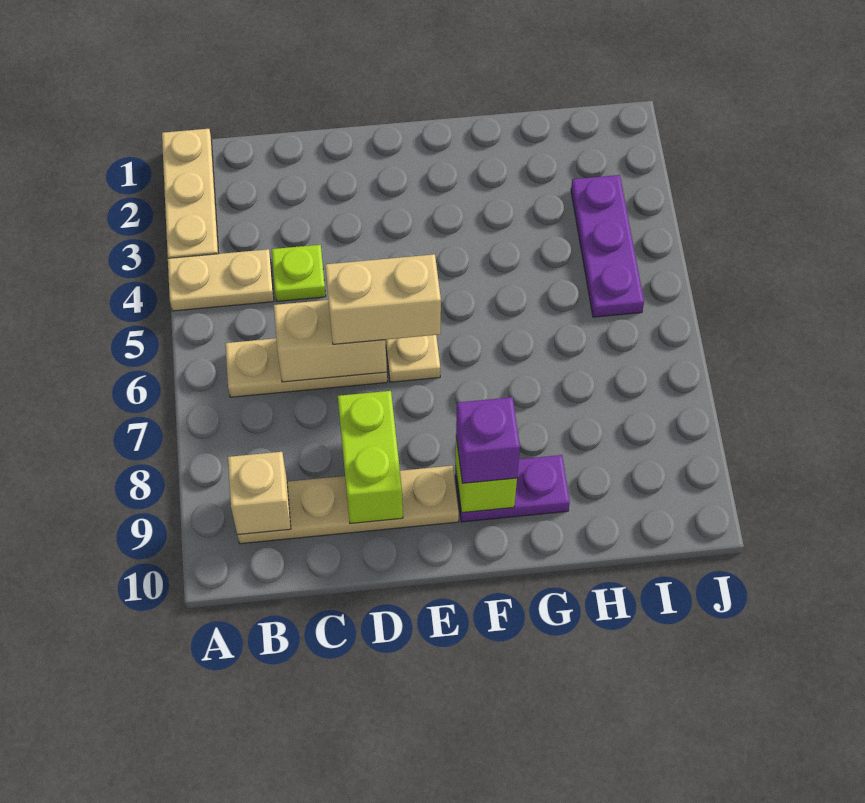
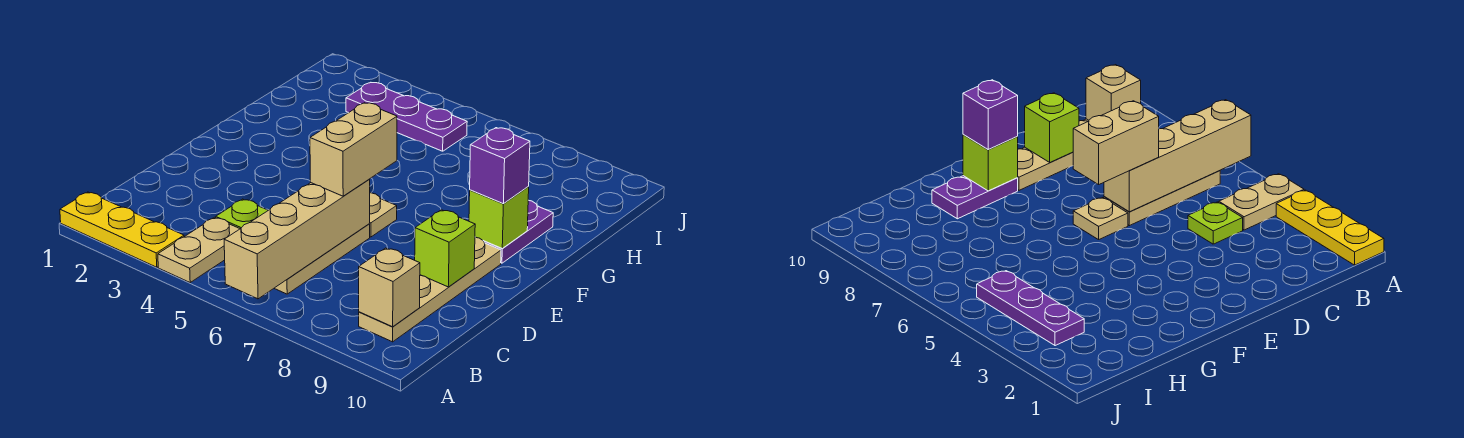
tan 1x3 plate [162,129,219,258] -> yellow 1x3 plate [60,192,184,267]
tan 1x2 brick [274,300,387,382] -> tan 1x4 brick [224,180,370,299]
lime 1x2 brick [338,391,403,524] -> lime 1x1 brick [415,210,475,287]

